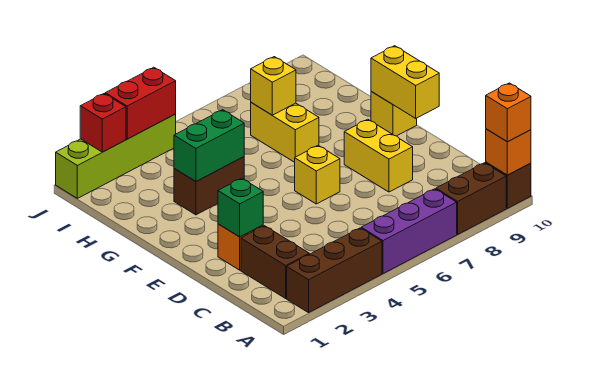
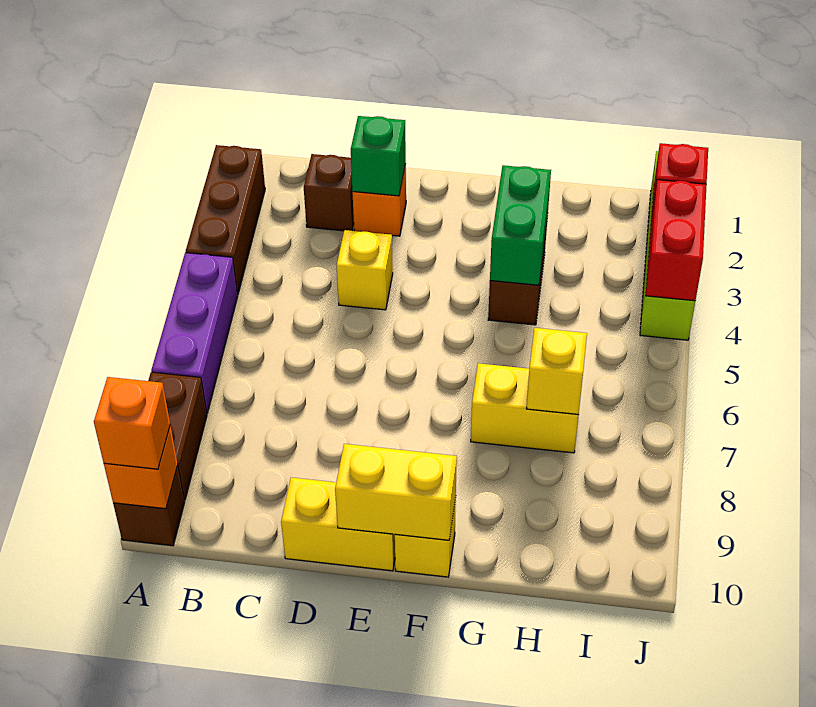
brown 1x2 brick [241,226,309,298] -> brown 1x1 brick [304,154,354,231]
yellow 1x2 brick [344,119,413,192] -> yellow 1x2 brick moved to [281,477,395,571]
yellow 1x1 brick [295,145,340,204] -> yellow 1x1 brick moved to [337,230,393,310]

